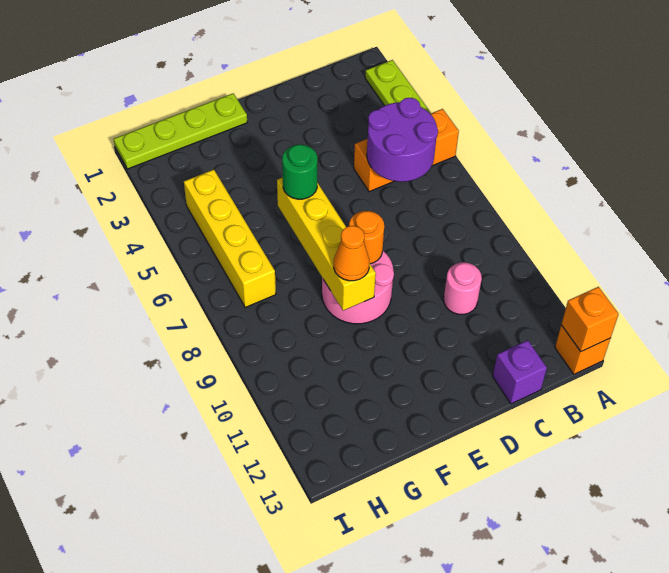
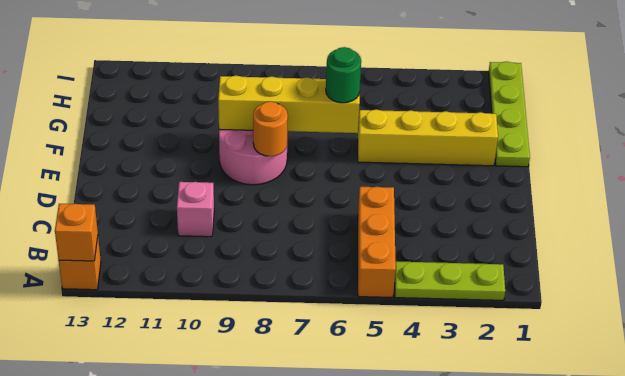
purple 2x2 round brick [367,98,438,182] -> none
pink 1x1 round brick [444,262,482,314] -> pink 1x1 brick [177,182,214,237]
purple 1x1 brick [493,340,547,404] -> none
orange 1x1 cone [334,226,369,281] -> none
yellow 1x4 brick [184,170,276,307] -> yellow 1x4 brick moved to [358,110,498,166]

